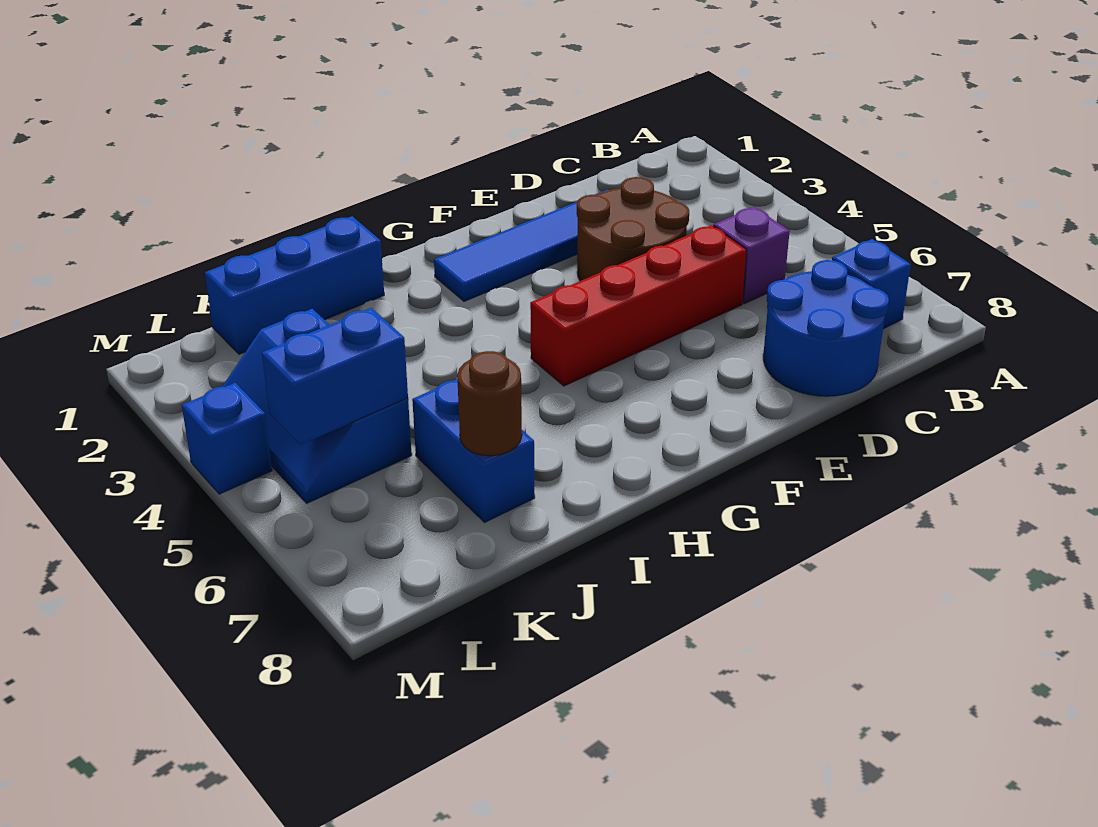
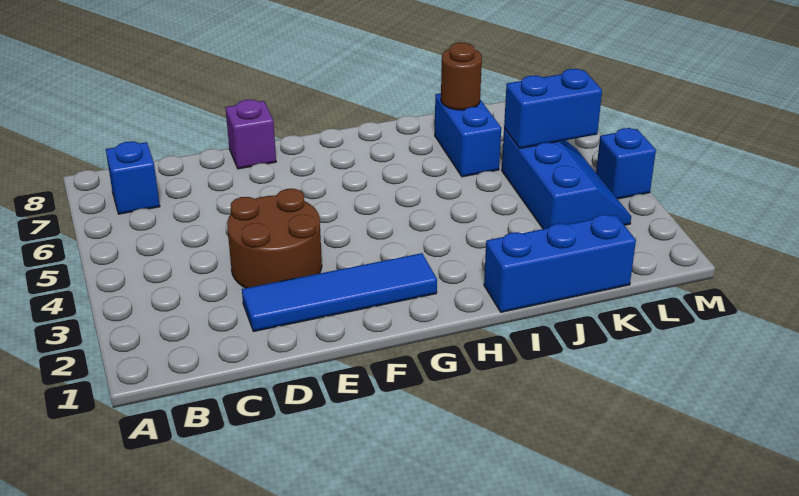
purple 1x1 brick [713,207,790,304] -> purple 1x1 brick moved to [225,100,276,169]
blue 2x2 round brick [763,260,889,396] -> none
red 1x4 brick [530,225,747,386] -> none

